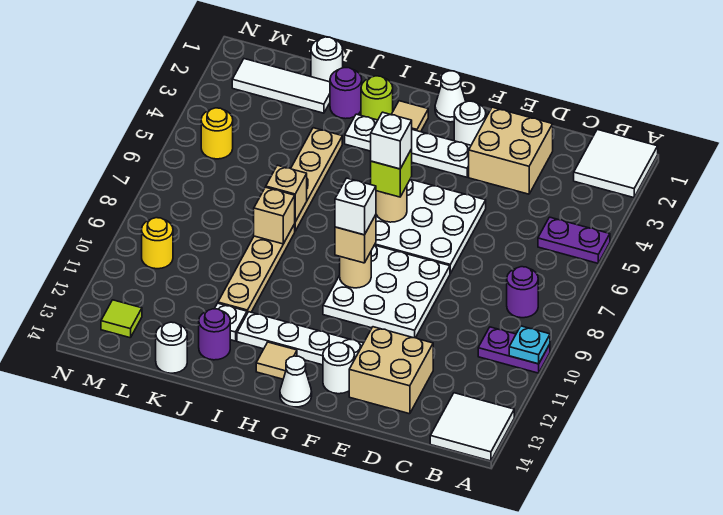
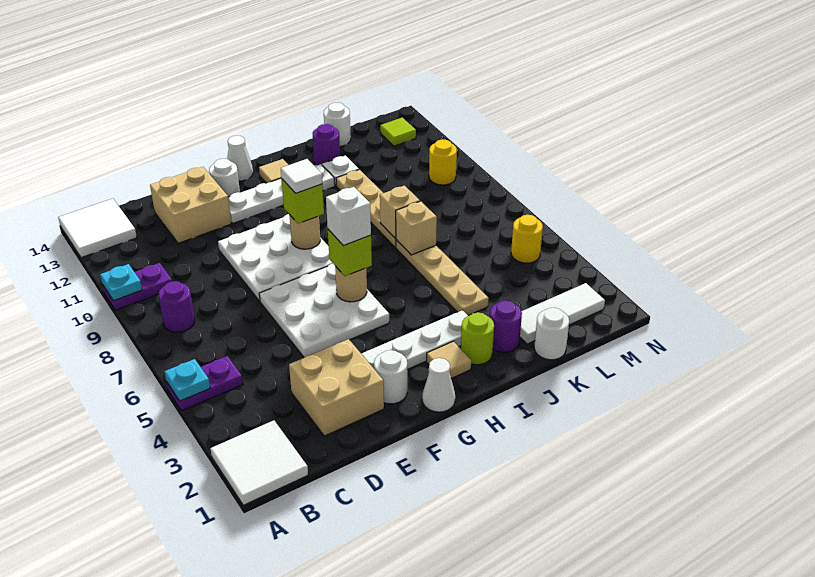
none -> cyan 1x1 plate [164,359,210,401]
tan 1x1 brick [335,215,376,263] -> lime 1x1 brick [281,178,324,224]
white 1x1 brick [335,178,376,235] -> white 1x1 tile [281,159,322,193]

